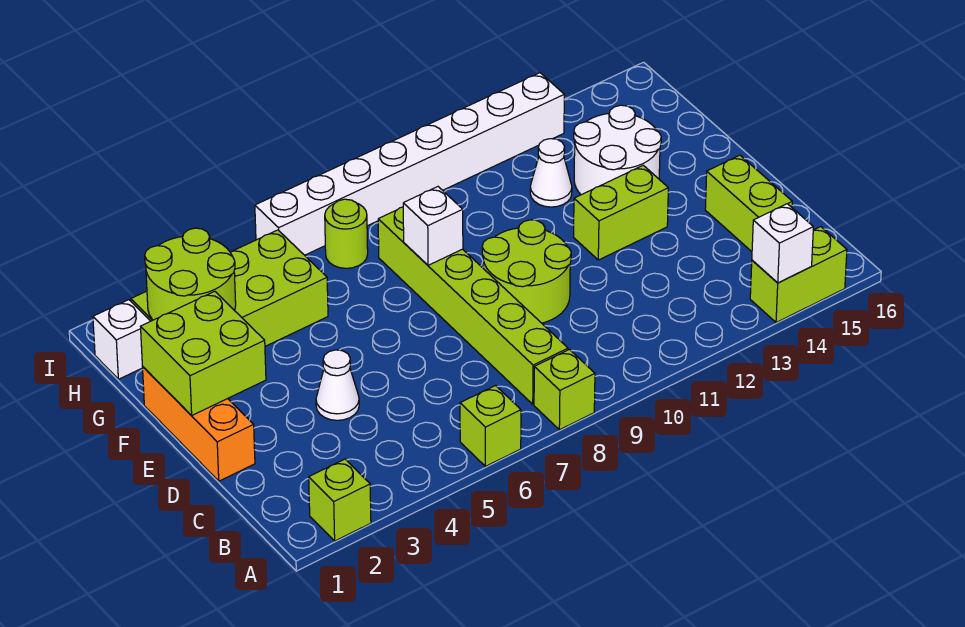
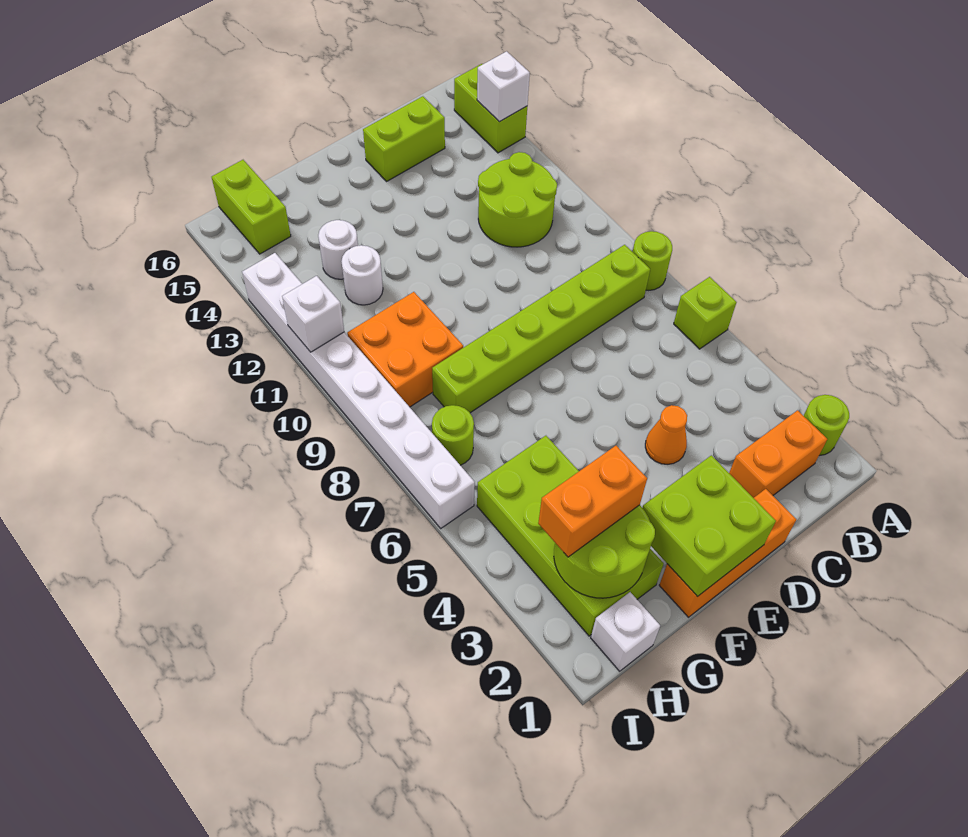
lime 1x1 brick [309,459,371,541] -> lime 1x1 round brick [804,395,849,456]
lime 1x1 brick [534,349,595,430] -> lime 1x1 round brick [633,231,672,290]
none -> orange 1x2 brick [729,410,827,498]
white 1x1 cone [316,350,359,420] -> orange 1x1 cone [645,405,687,464]
lime 2x2 round brick [482,220,571,323] -> lime 2x2 round brick moved to [478,152,557,247]
lime 1x2 brick [574,165,668,260] -> lime 1x2 brick moved to [212,160,291,254]
white 1x1 brick [403,187,463,265] -> white 1x1 brick moved to [282,276,344,352]
white 2x2 round brick [574,105,661,195] -> white 1x1 round brick [318,220,358,279]
none -> orange 1x2 brick [538,446,647,557]
none -> orange 2x2 brick [347,292,463,407]
white 1x1 cone [530,139,572,207] -> white 1x1 round brick [341,245,383,305]

